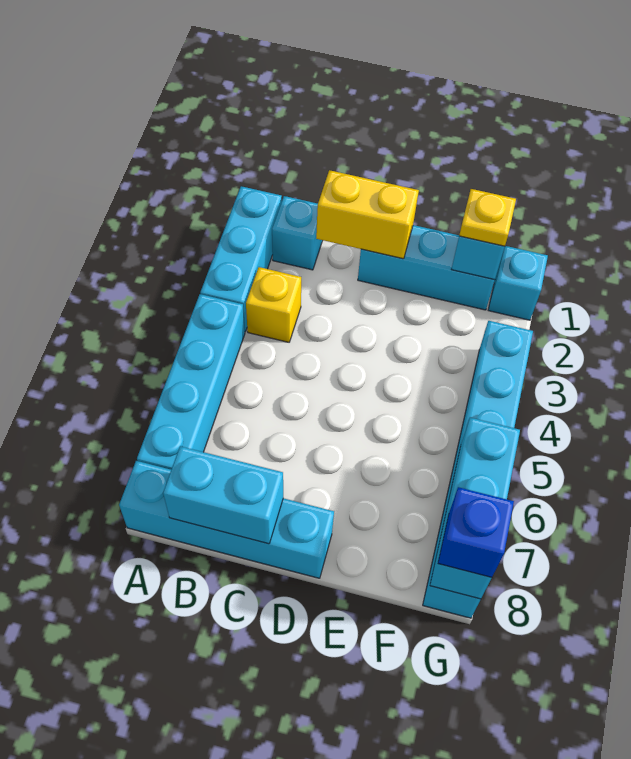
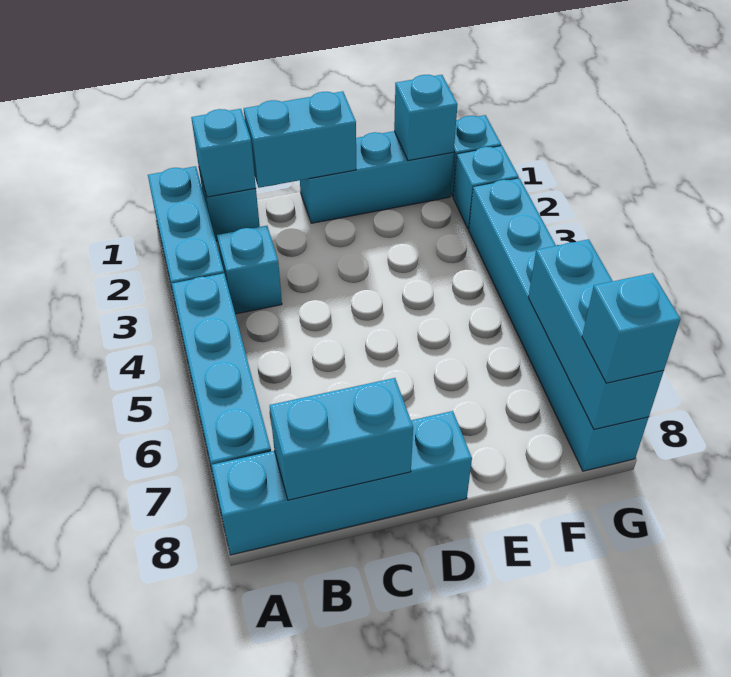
none -> cyan 1x1 brick [191,109,256,197]
yellow 1x1 brick [246,267,301,342] -> cyan 1x1 brick [217,226,282,314]
yellow 1x2 brick [316,170,419,259] -> cyan 1x2 brick [244,91,356,188]
yellow 1x1 plate [459,189,516,246] -> none
none -> cyan 1x1 brick [453,146,519,229]
blue 1x1 brick [438,487,514,577] -> cyan 1x1 brick [582,273,681,383]

